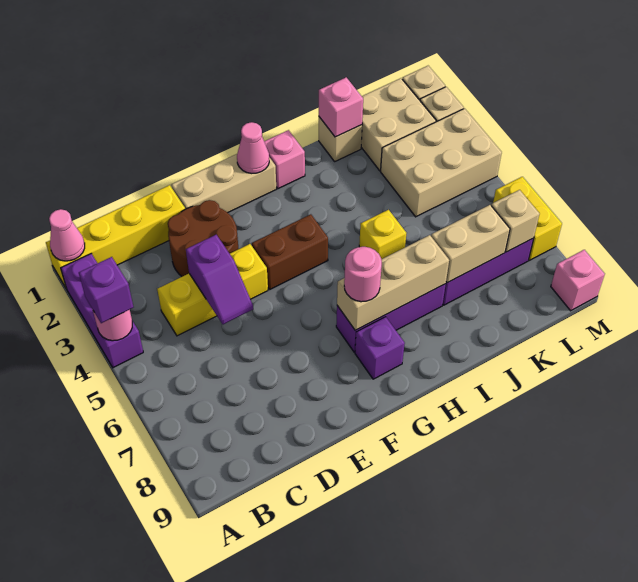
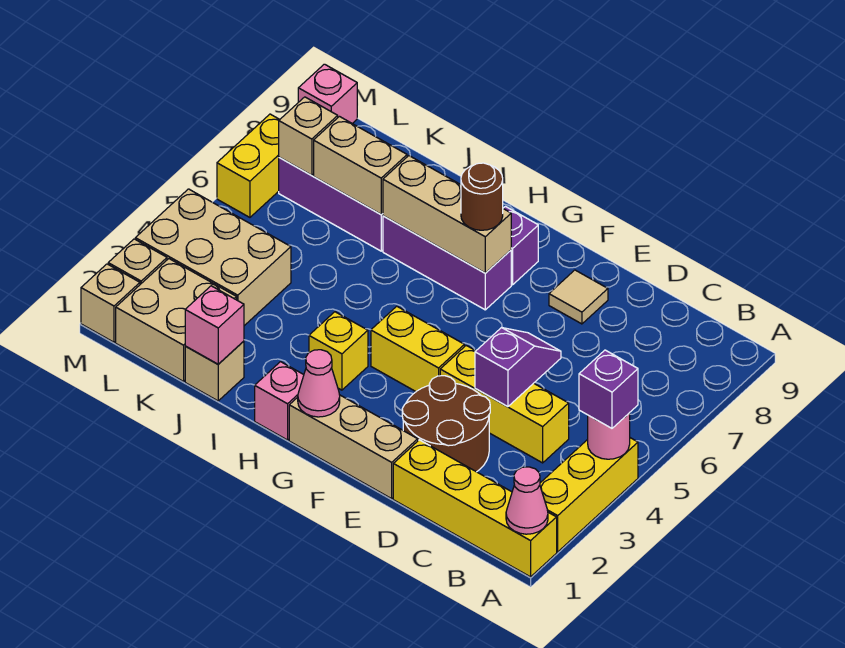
purple 1x3 brick [61,254,143,368] -> yellow 1x3 brick [540,438,638,552]
none -> tan 1x1 tile [549,270,608,324]
brown 1x2 brick [252,214,328,289] -> yellow 1x2 brick [371,306,464,391]
pink 1x1 round brick [344,247,382,302] -> brown 1x1 round brick [461,163,503,230]
yellow 1x1 brick [359,210,406,259] -> yellow 1x1 brick moved to [309,312,368,390]

